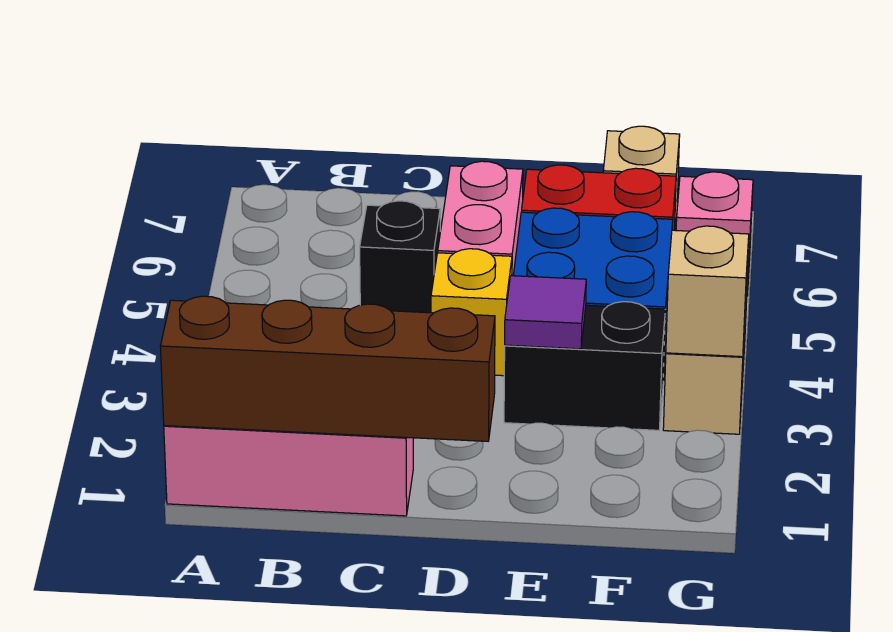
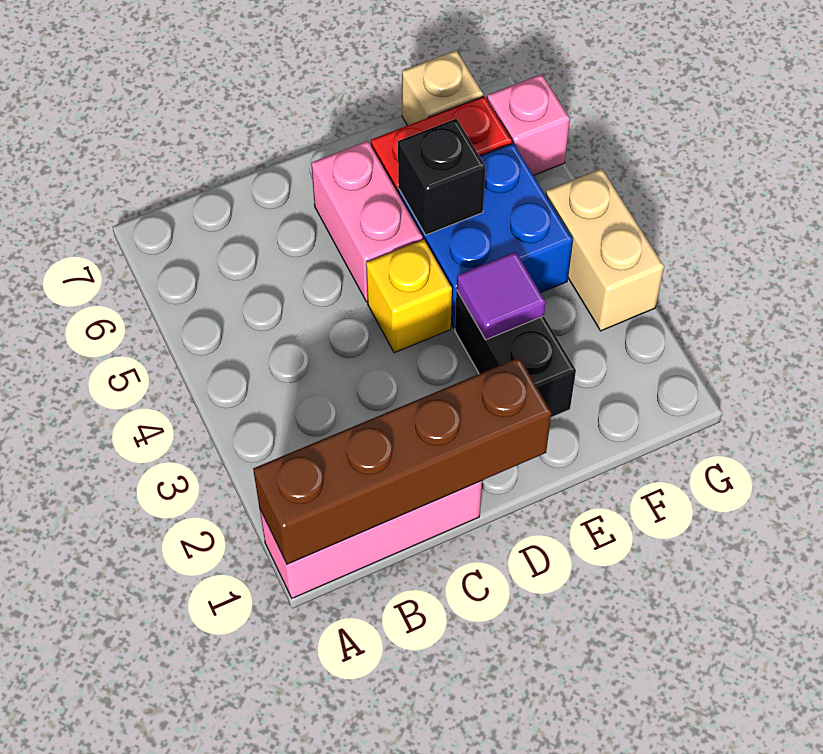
black 1x1 brick [360,201,440,313] -> black 1x1 brick moved to [398,119,485,235]
black 1x2 brick [504,302,666,430] -> black 1x2 brick turned to [455,290,576,417]
tan 1x1 brick [666,226,749,357] -> none

